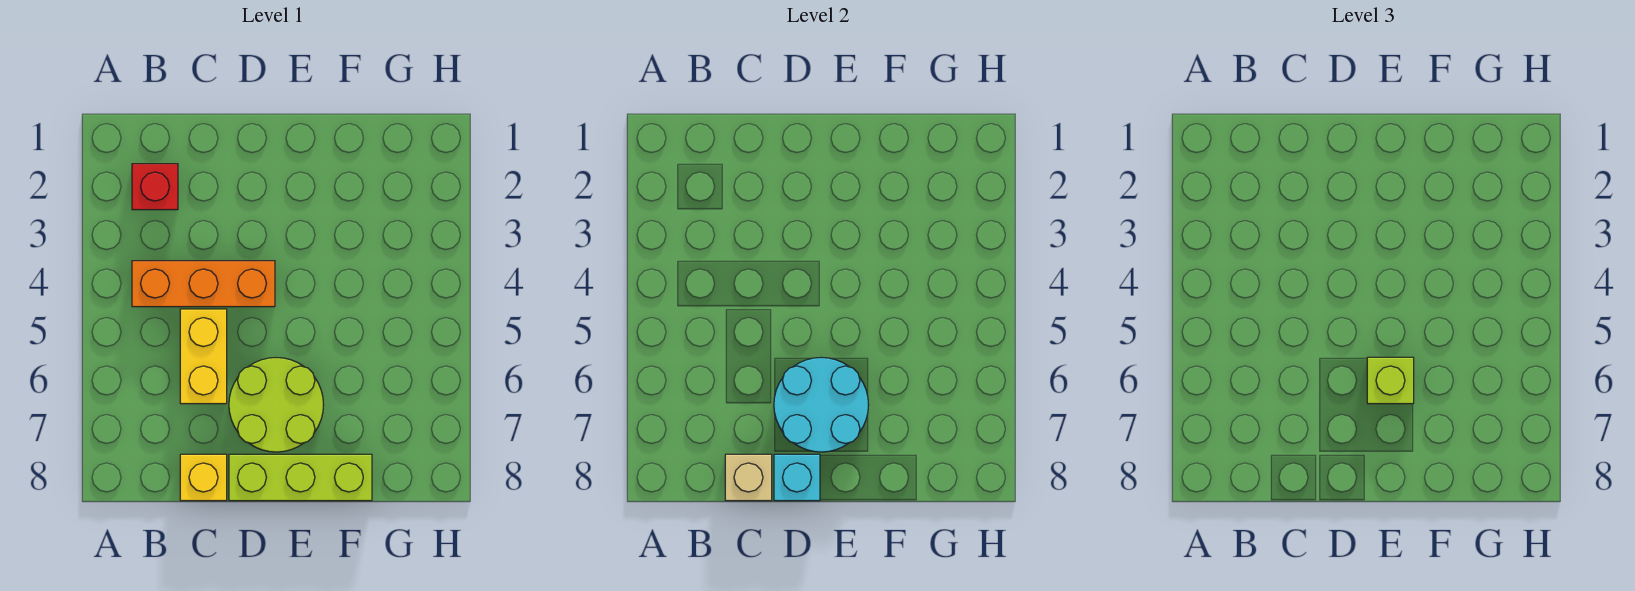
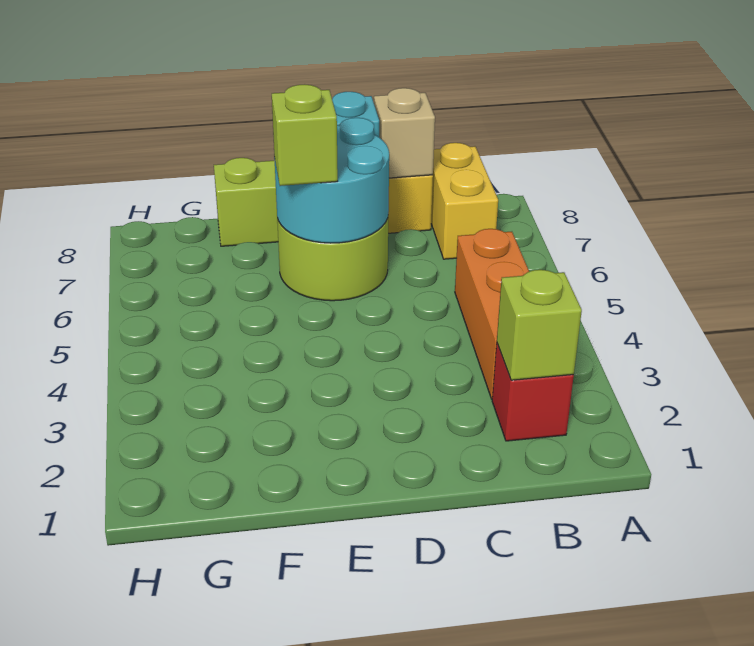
none -> lime 1x1 brick [497,270,582,380]
orange 1x3 brick [132,261,275,307] -> orange 1x3 brick turned to [455,229,529,399]
yellow 1x2 brick [180,309,227,404] -> yellow 1x2 brick moved to [431,143,498,259]

